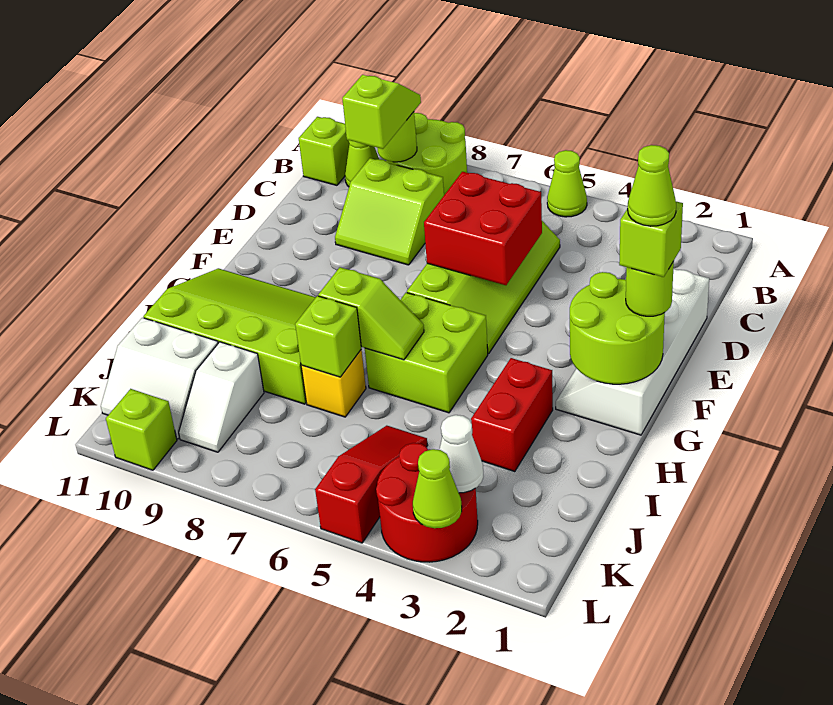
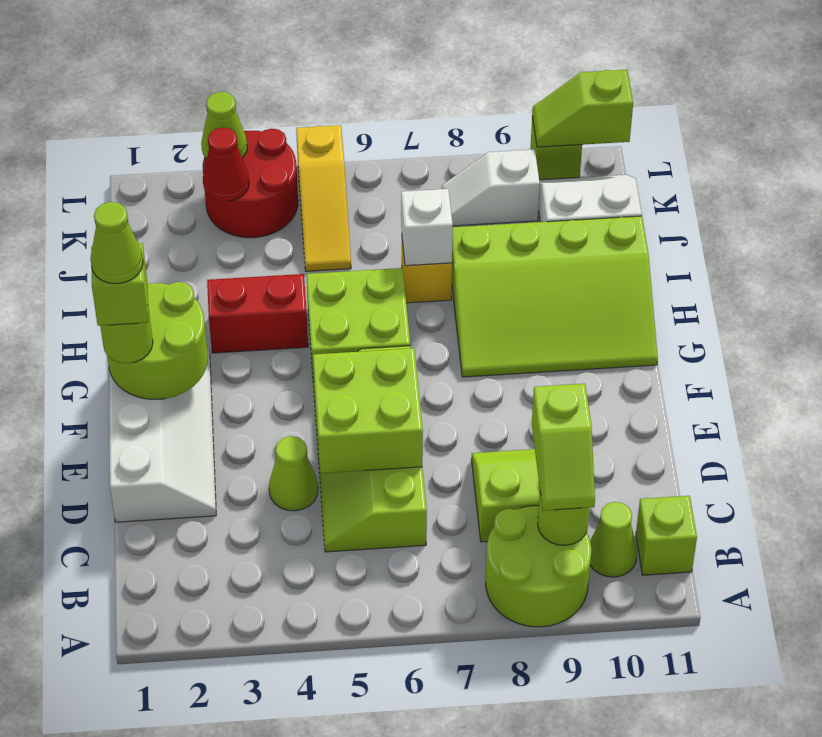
lime 1x1 cone [547,150,587,217] -> lime 1x1 cone moved to [269,436,318,511]
red 2x2 brick [424,172,542,285] -> lime 2x2 brick [313,348,423,473]
red 1x2 brick [471,358,553,472] -> red 1x2 brick turned to [207,274,308,353]
lime 1x2 slope [318,267,424,360] -> lime 1x2 slope moved to [532,70,633,147]
lime 1x1 brick [295,296,361,377] -> white 1x1 brick [401,189,453,266]
red 1x3 slope [315,426,428,543] -> yellow 1x3 slope [296,125,351,271]
white 1x2 slope [179,342,264,452] -> white 1x2 slope turned to [442,149,540,226]
white 1x1 cone [439,415,484,493] -> red 1x1 cone [203,127,249,201]

